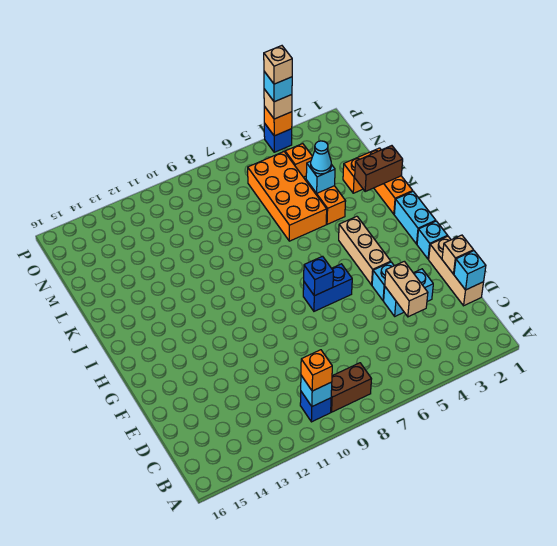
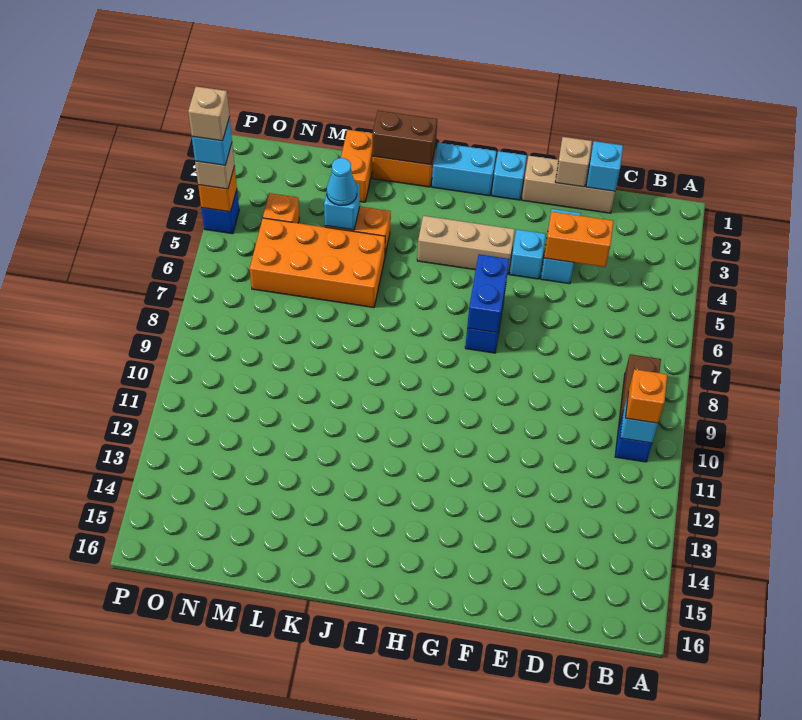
tan 1x2 brick [385,261,428,317] -> orange 1x2 brick [544,212,614,267]
blue 1x1 brick [304,256,334,296] -> blue 1x2 brick [467,254,509,333]
brown 1x2 brick [355,146,403,191] -> brown 1x2 brick turned to [372,110,437,165]

